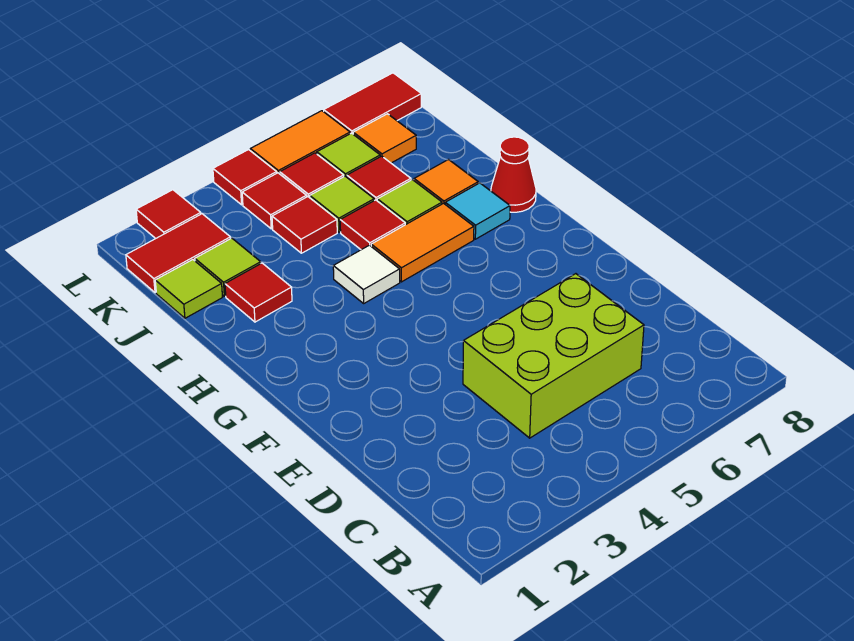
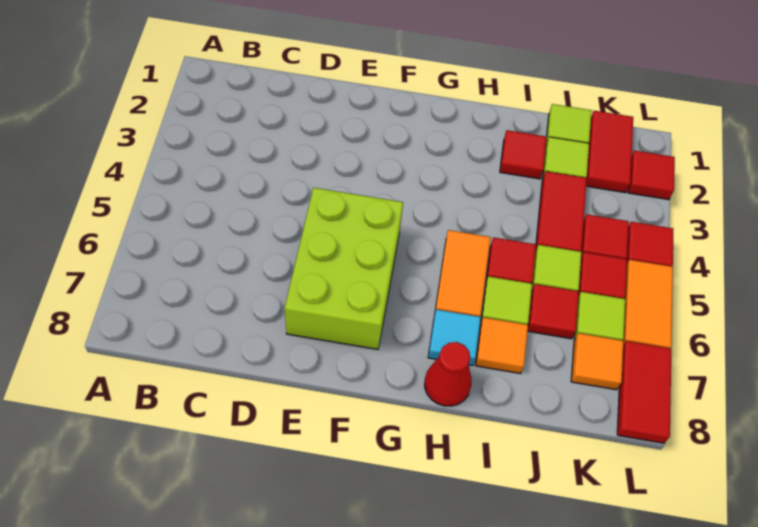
lime 2x3 brick [463,274,644,438] -> lime 2x3 brick moved to [285,188,403,349]
white 1x1 tile [333,245,400,303] -> none
red 1x1 tile [272,197,337,253] -> red 1x2 tile [535,171,587,252]

